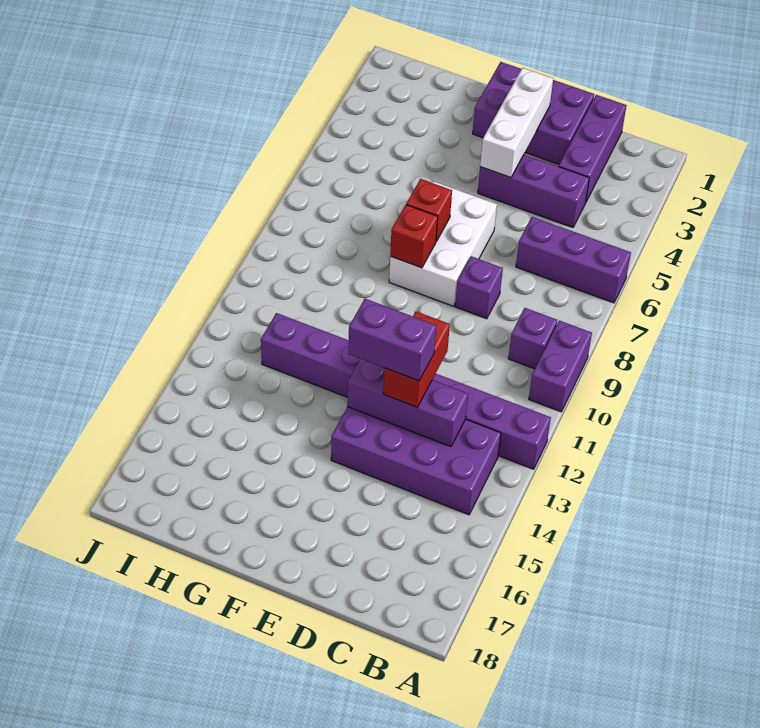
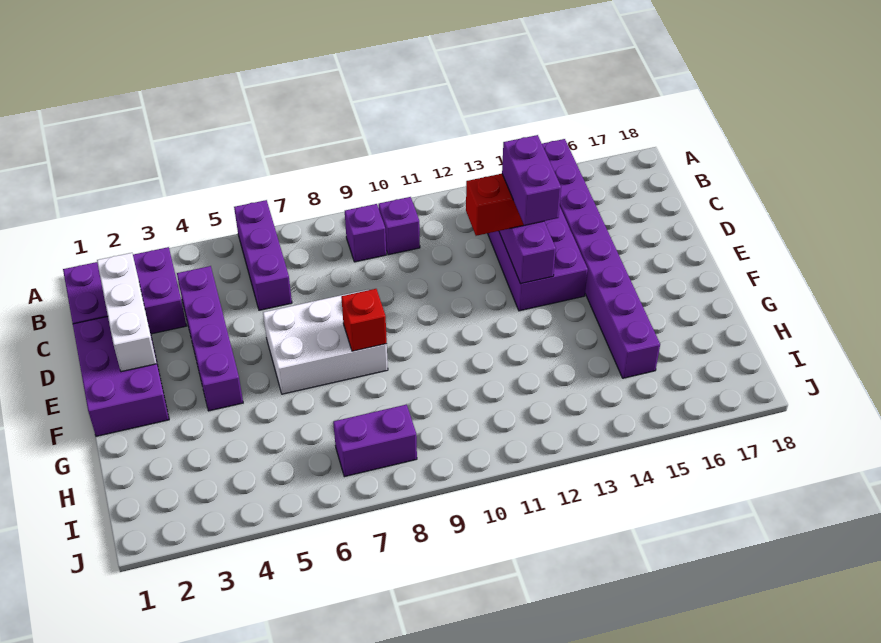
purple 1x2 brick [529,321,592,412] -> purple 1x2 brick moved to [333,405,417,477]
purple 1x8 brick [261,313,551,469] -> purple 1x8 brick moved to [542,139,660,378]
purple 1x3 brick [559,95,627,202] -> purple 2x3 brick [63,247,186,334]
purple 1x3 brick [478,155,589,227] -> purple 1x4 brick [177,266,243,411]
purple 1x1 brick [455,256,503,319] -> purple 1x1 brick moved to [379,197,420,255]
white 1x3 brick [480,68,553,177] -> white 1x3 brick turned to [97,253,157,372]
red 1x1 brick [406,179,452,242] -> none

